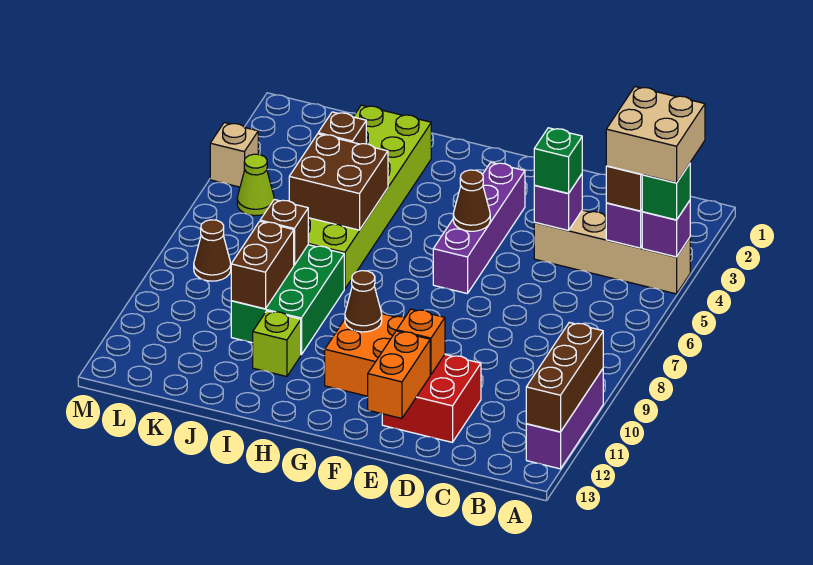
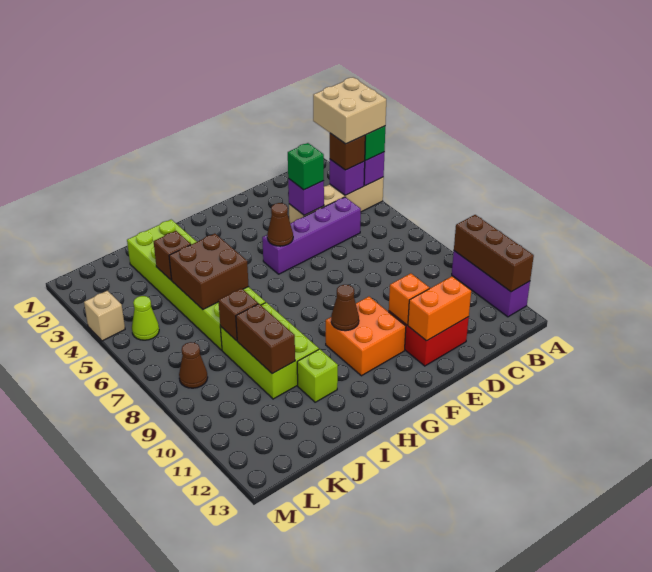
orange 1x2 brick [368,331,430,418] -> orange 1x2 brick turned to [408,276,471,341]
purple 1x4 brick [433,162,525,294] -> purple 1x4 brick turned to [262,197,361,274]
green 2x3 brick [231,245,344,355] -> lime 2x3 brick [220,302,319,399]

